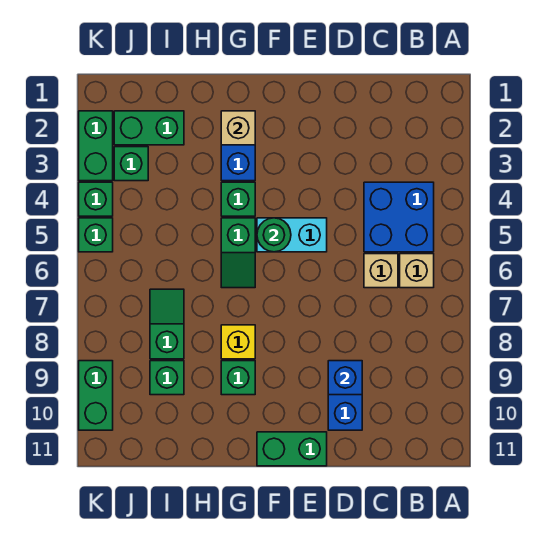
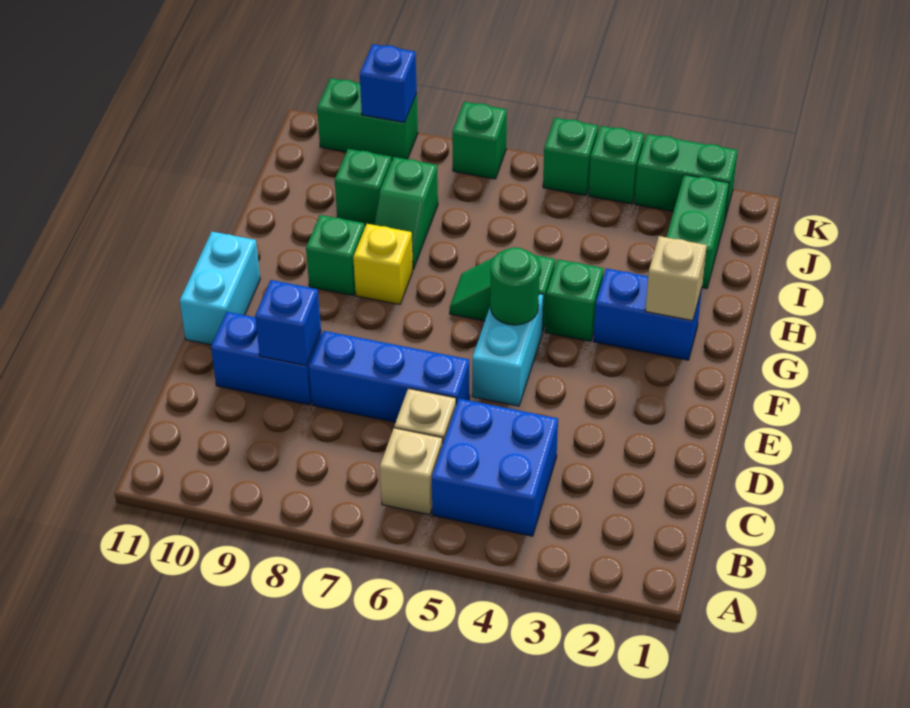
none -> blue 1x3 brick [309,331,470,422]
green 1x2 brick [257,432,327,466] -> cyan 1x2 brick [180,232,260,345]
green 1x2 slope [150,289,184,359] -> green 1x2 slope turned to [374,157,438,269]
green 1x1 brick [114,147,148,181] -> green 1x1 brick moved to [452,102,507,179]
none -> blue 1x1 brick [360,44,417,122]

